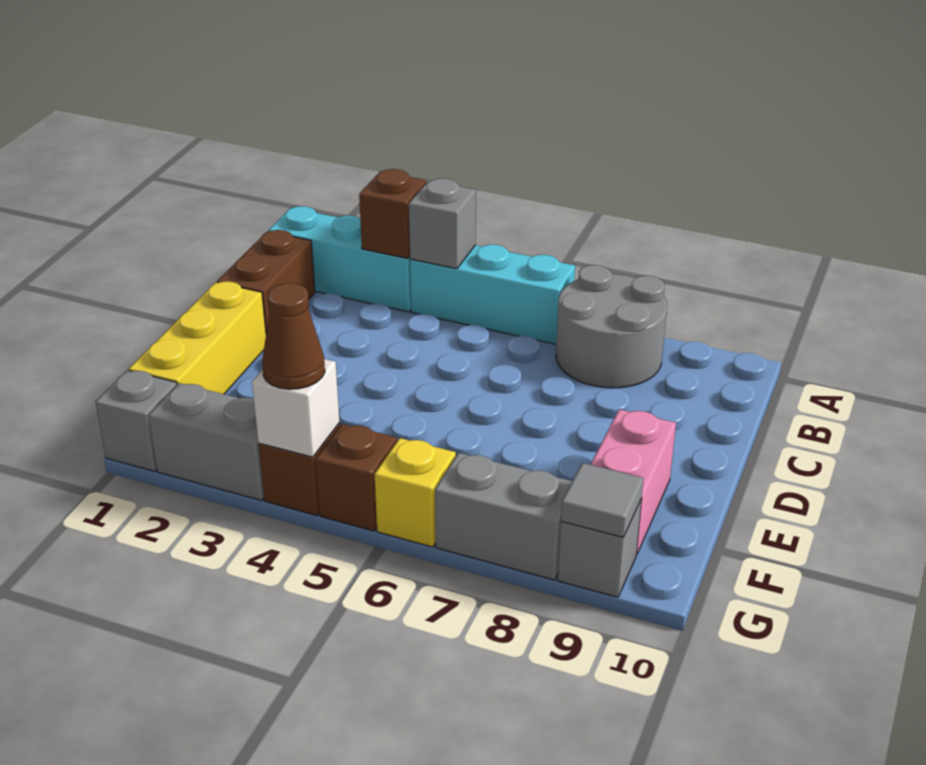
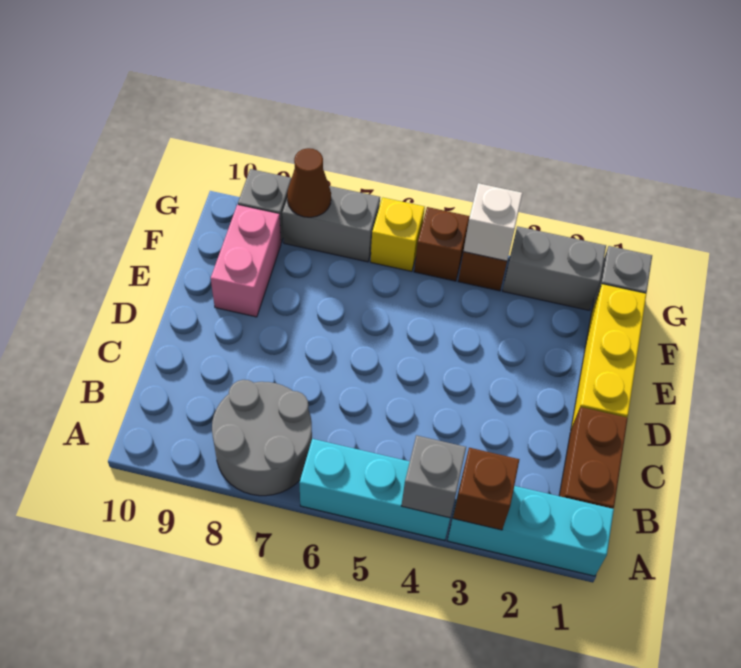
brown 1x1 cone [262,283,325,389] -> brown 1x1 cone moved to [287,148,331,217]
grey 1x1 tile [561,463,643,537] -> none

